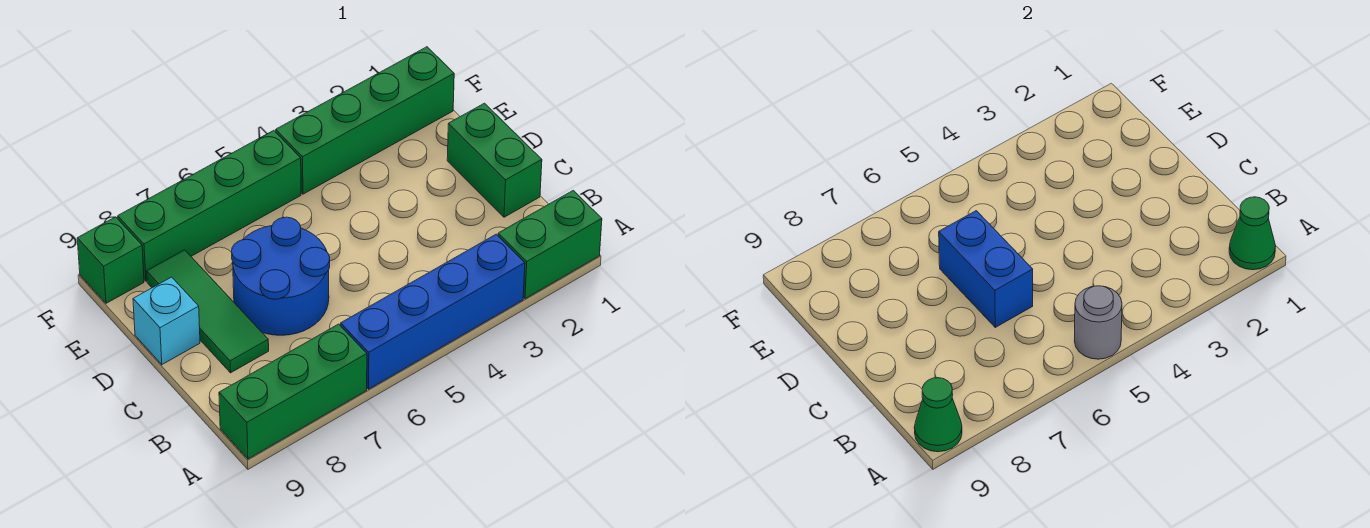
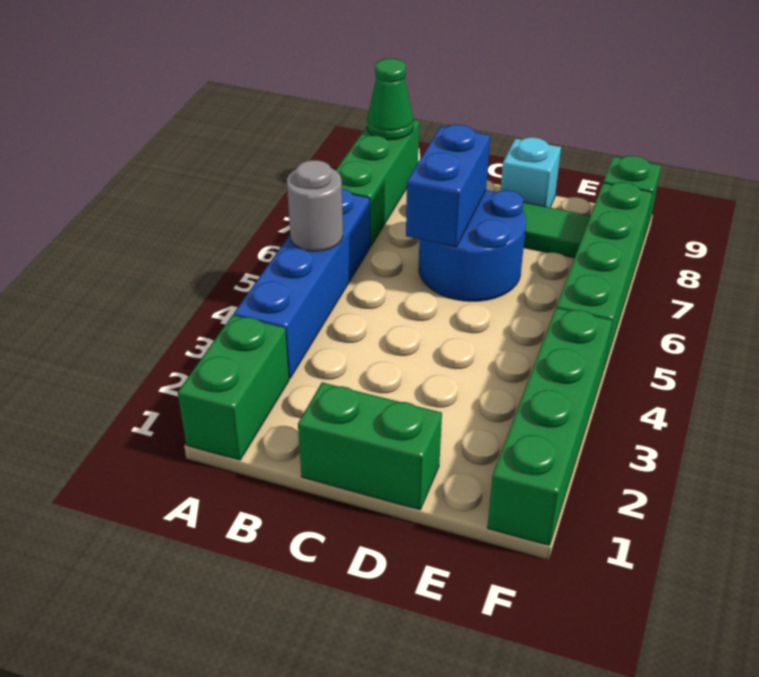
green 1x1 cone [1229,197,1276,270] -> none
blue 1x2 brick [939,211,1033,327] -> blue 1x2 brick turned to [406,125,490,247]

